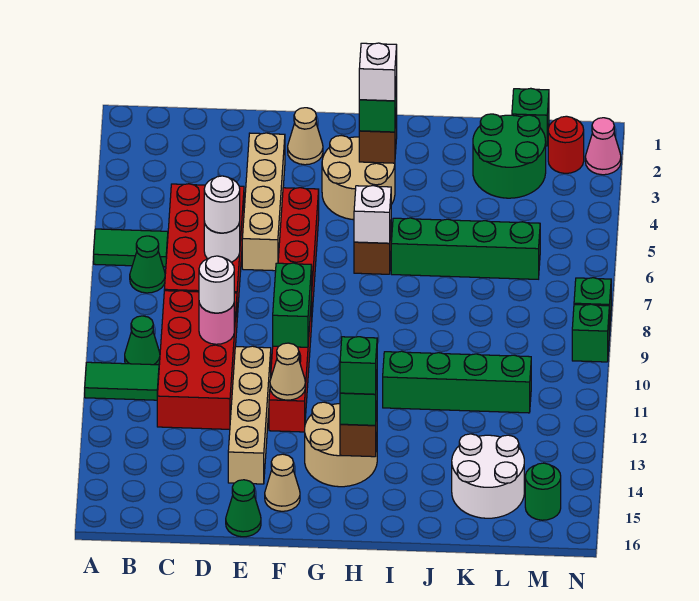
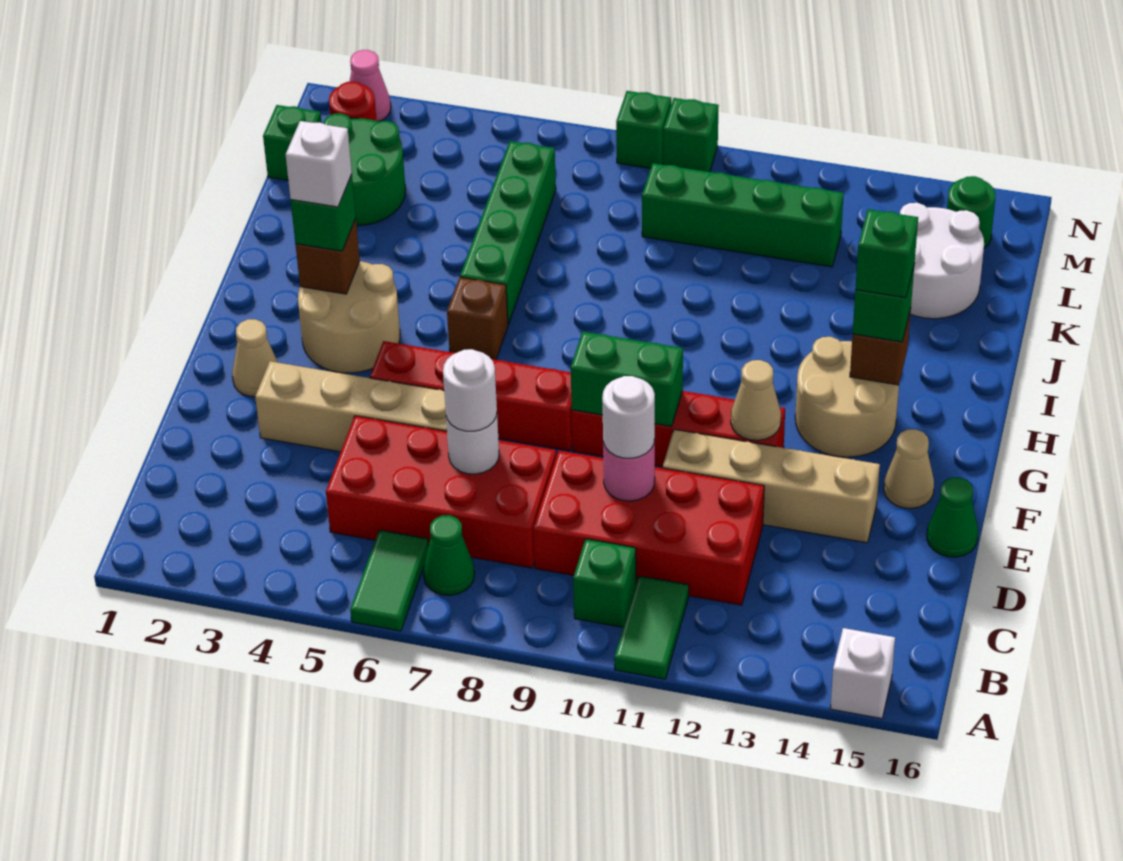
green 1x1 cone [125,316,160,365] -> green 1x1 brick [573,539,636,627]
white 1x1 brick [354,186,391,243] -> white 1x1 brick moved to [830,628,895,719]
green 1x4 brick [383,351,531,413] -> green 1x4 brick turned to [642,163,844,267]

